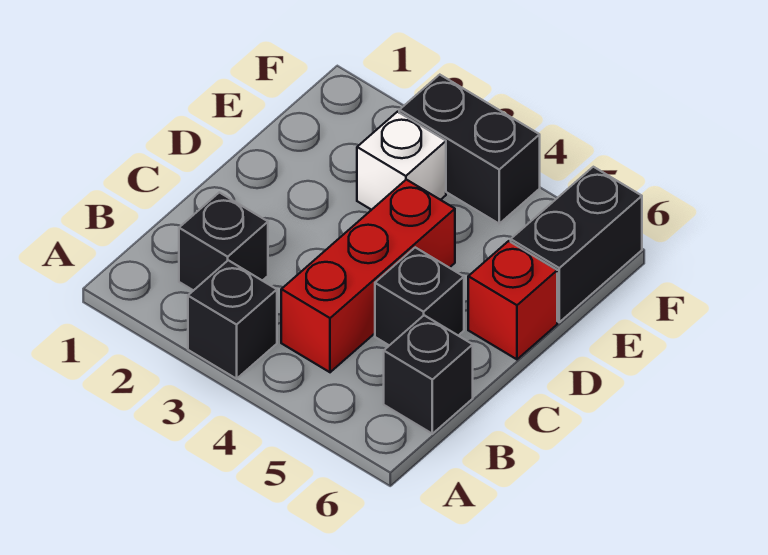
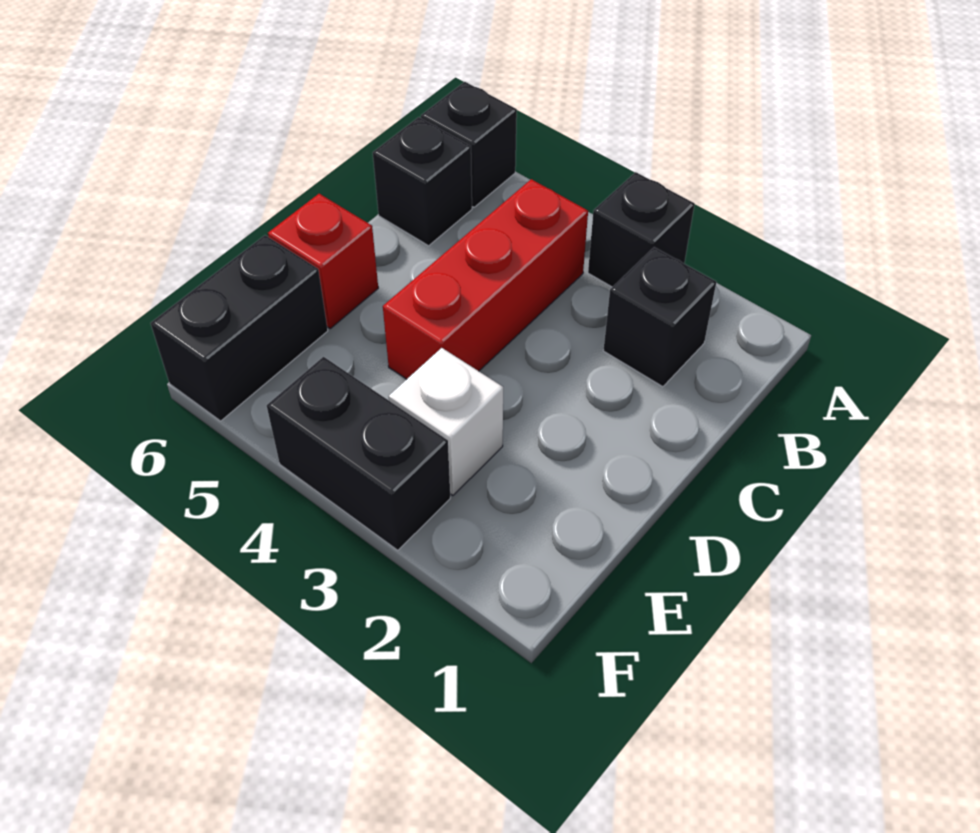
black 1x1 brick [375,247,464,345] -> black 1x1 brick moved to [421,82,517,207]

